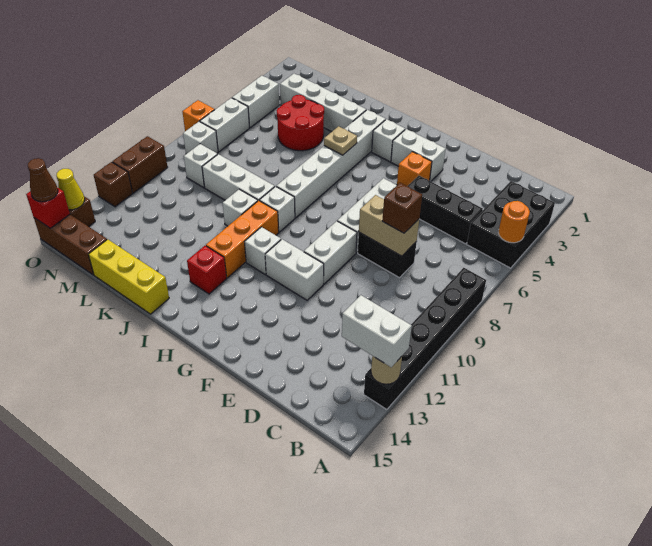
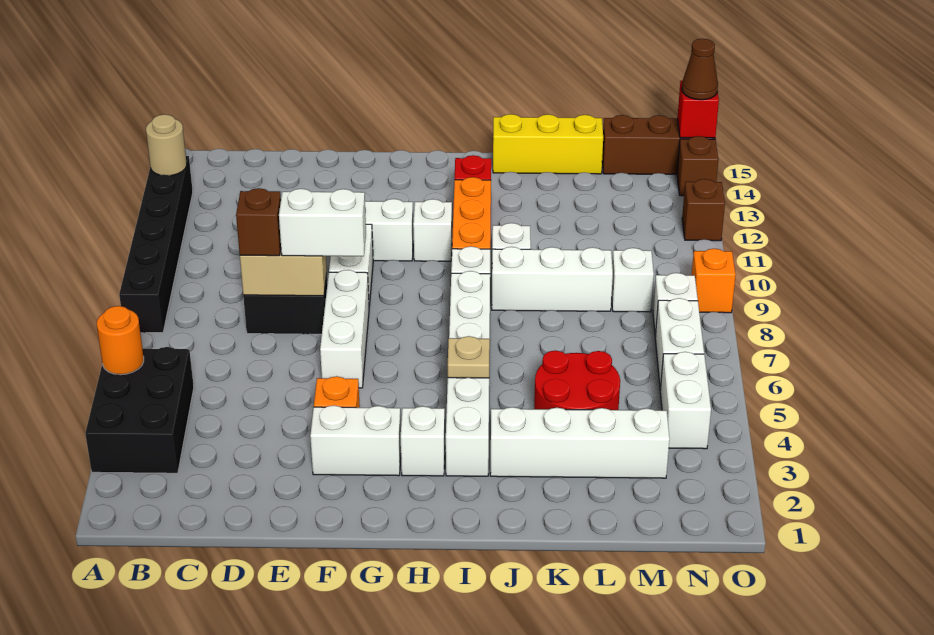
white 1x2 brick [342,295,412,367] -> white 1x2 brick moved to [279,189,366,256]
black 1x3 brick [408,176,483,244] -> none
orange 1x1 brick [182,100,215,131] -> orange 1x1 brick moved to [692,249,736,313]
brown 1x2 brick [112,136,168,193] -> none
yellow 1x1 cone [56,169,85,210] -> none

